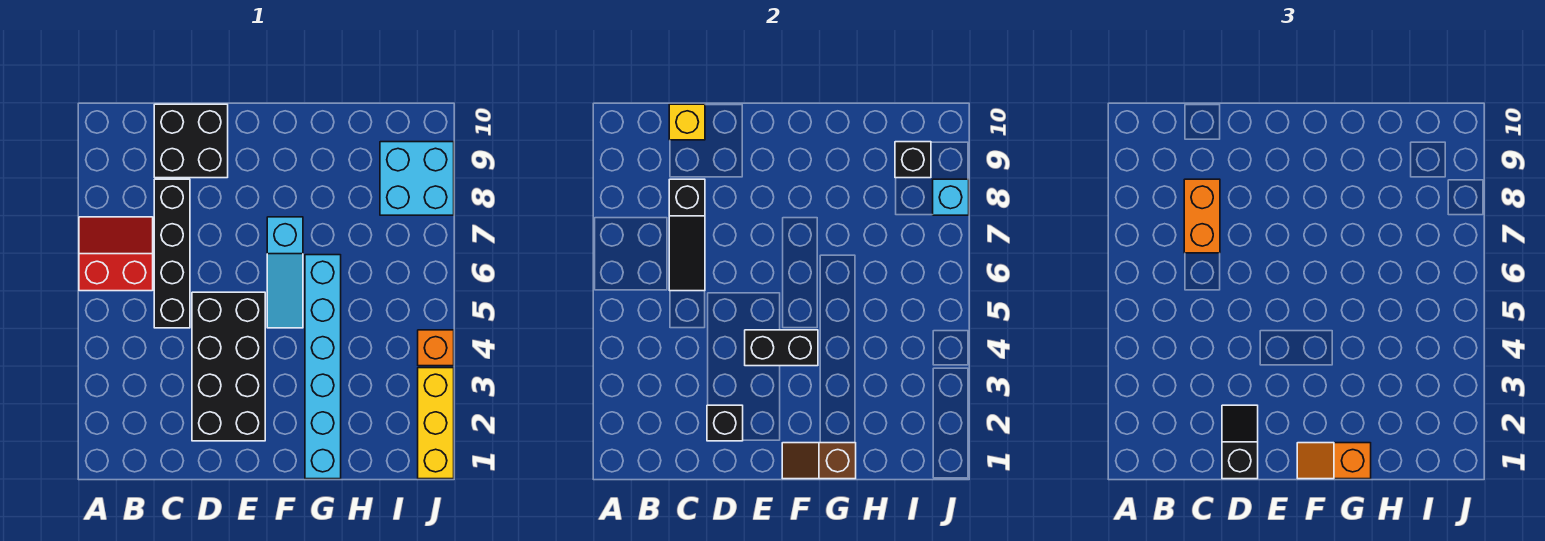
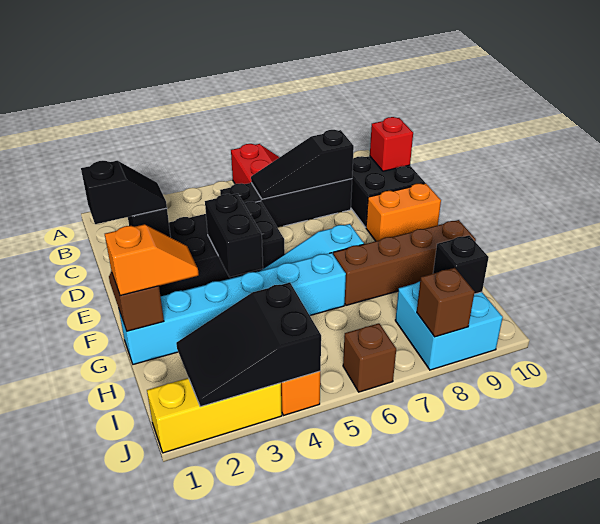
orange 1x2 brick [1184,179,1220,253] -> orange 1x2 brick moved to [366,183,441,241]
yellow 1x1 brick [669,104,705,140] -> red 1x1 brick [370,117,413,171]
orange 1x2 slope [1297,443,1371,479] -> orange 1x2 slope turned to [105,224,199,296]
none -> brown 1x4 brick [333,220,476,305]
none -> black 2x3 slope [176,283,321,407]
none -> brown 1x1 brick [343,323,396,392]
cyan 1x1 brick [933,179,969,215] -> brown 1x1 brick [417,268,474,337]

